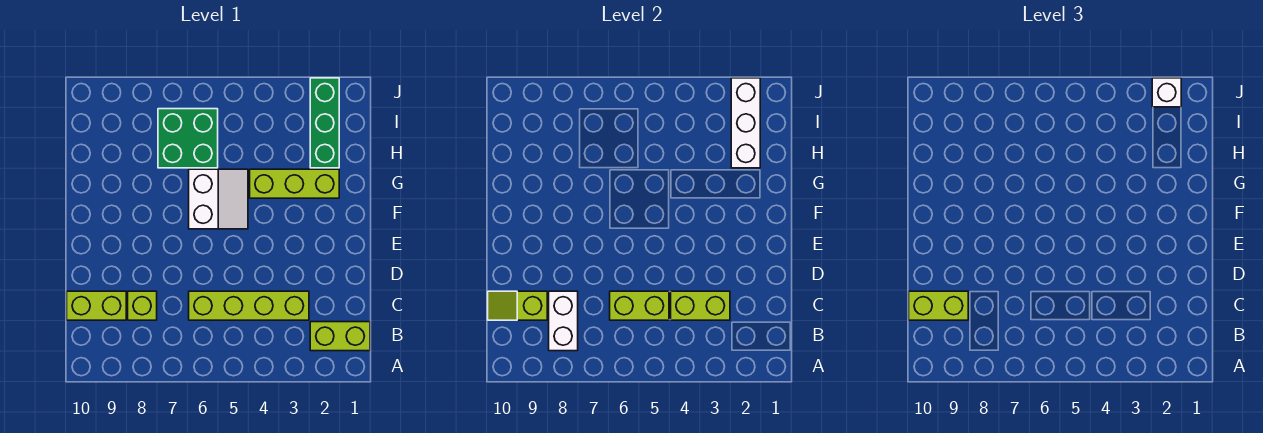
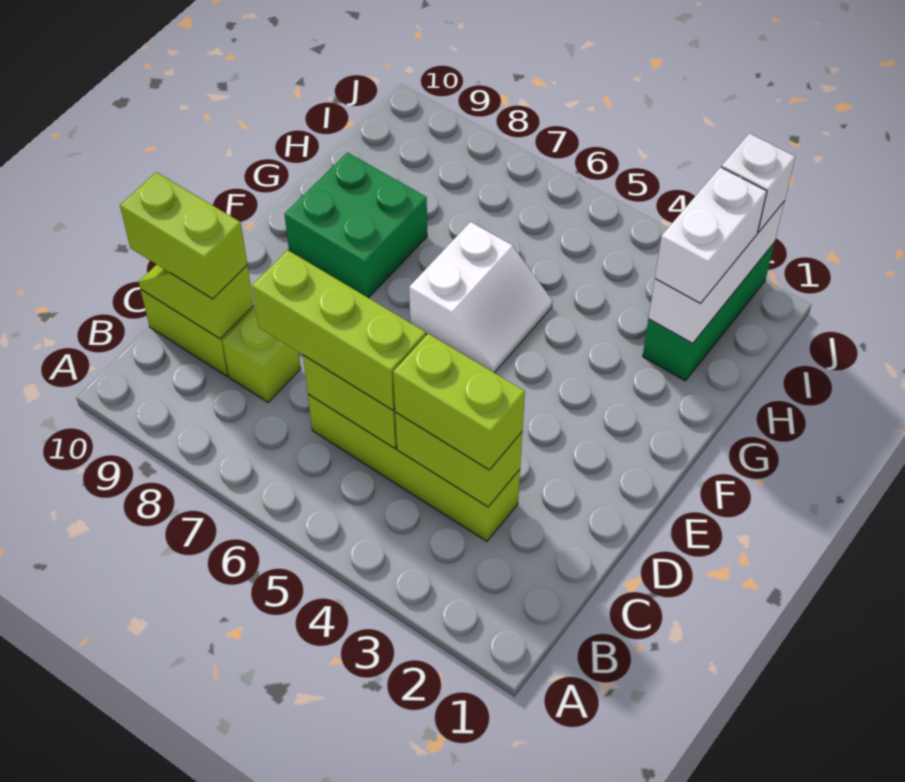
lime 1x2 brick [310,322,370,351] -> lime 1x2 brick moved to [393,334,525,470]
white 1x2 brick [549,291,578,351] -> white 1x2 brick moved to [655,167,767,304]
lime 1x3 brick [250,169,339,198] -> lime 1x3 brick moved to [252,250,426,410]
green 2x2 brick [158,109,218,168] -> green 2x2 brick moved to [285,153,427,298]

